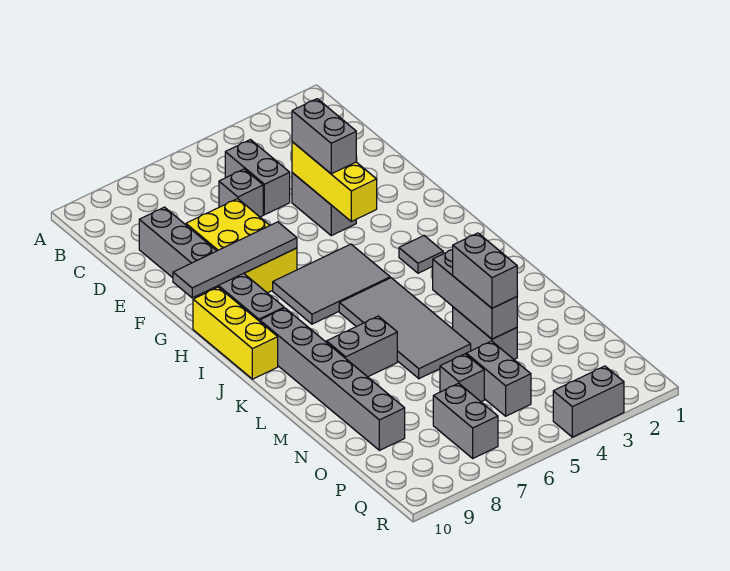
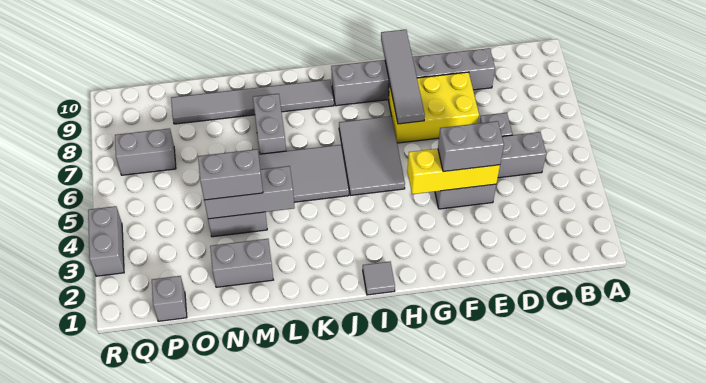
yellow 1x3 brick [193,287,278,379] -> none
grey 1x1 tile [399,236,443,273] -> grey 1x1 tile moved to [363,262,395,295]
grey 1x6 brick [260,308,405,450] -> grey 1x6 tile [171,80,334,124]
grey 1x2 brick [466,341,531,416] -> grey 1x2 brick moved to [210,239,273,287]
grey 1x1 brick [440,354,484,402] -> grey 1x1 brick moved to [152,276,187,321]

